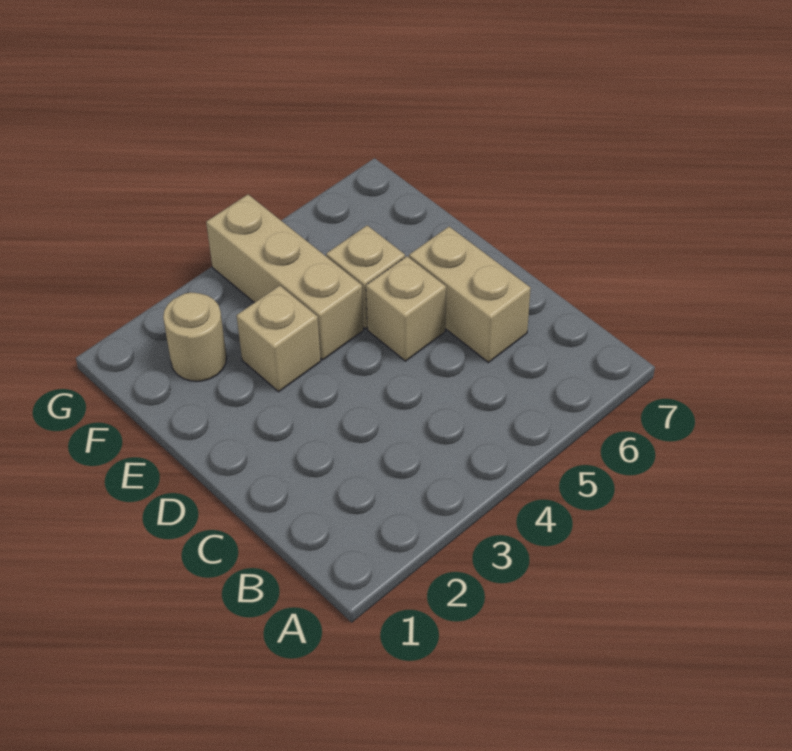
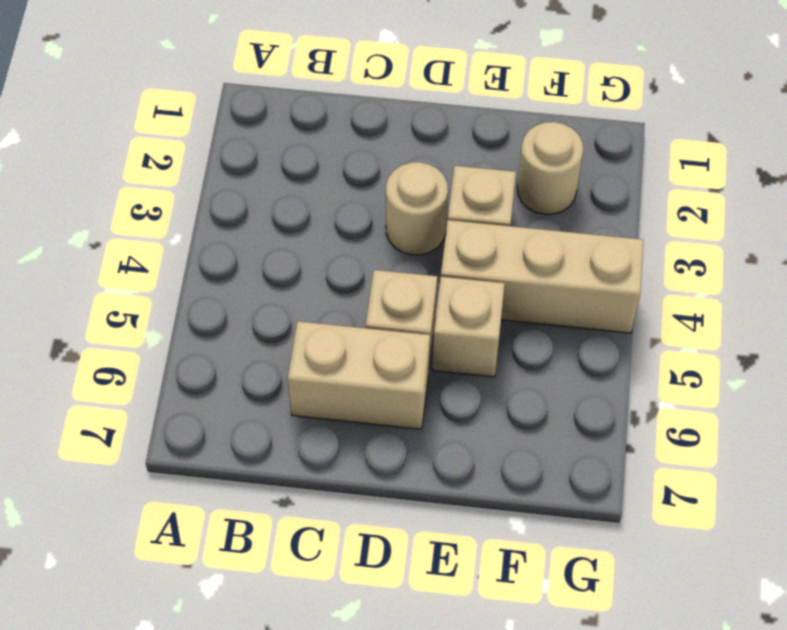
none -> tan 1x1 round brick [386,162,448,255]

